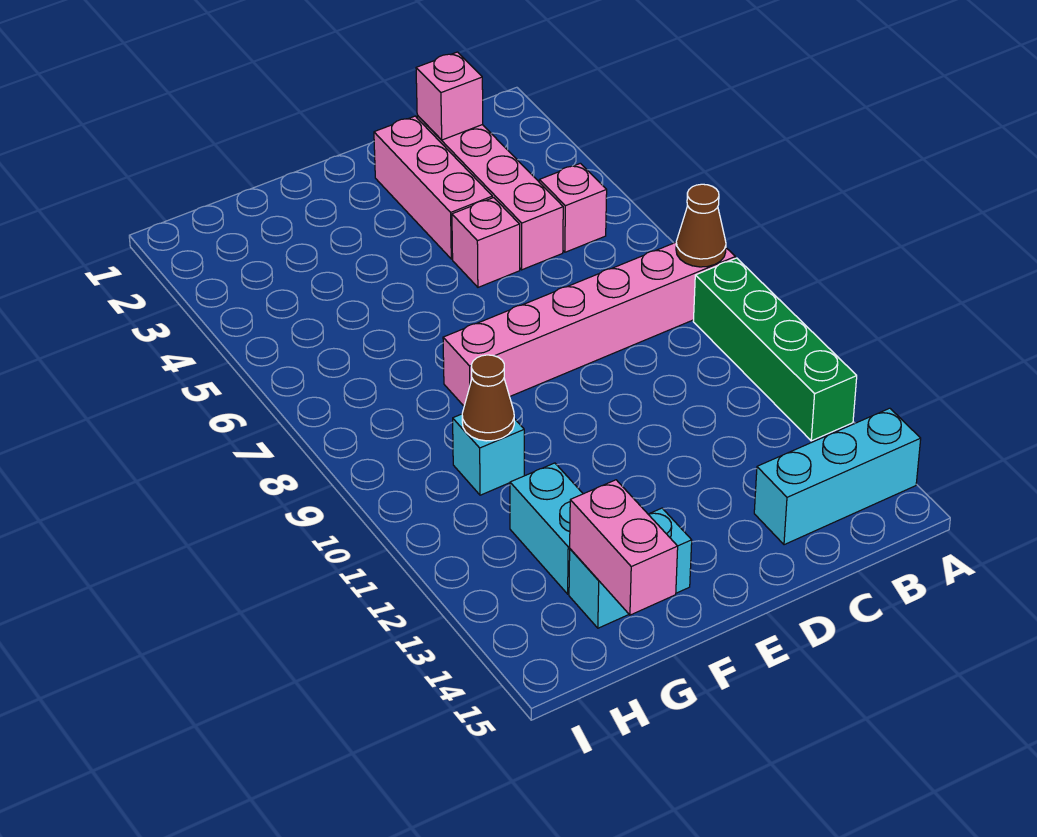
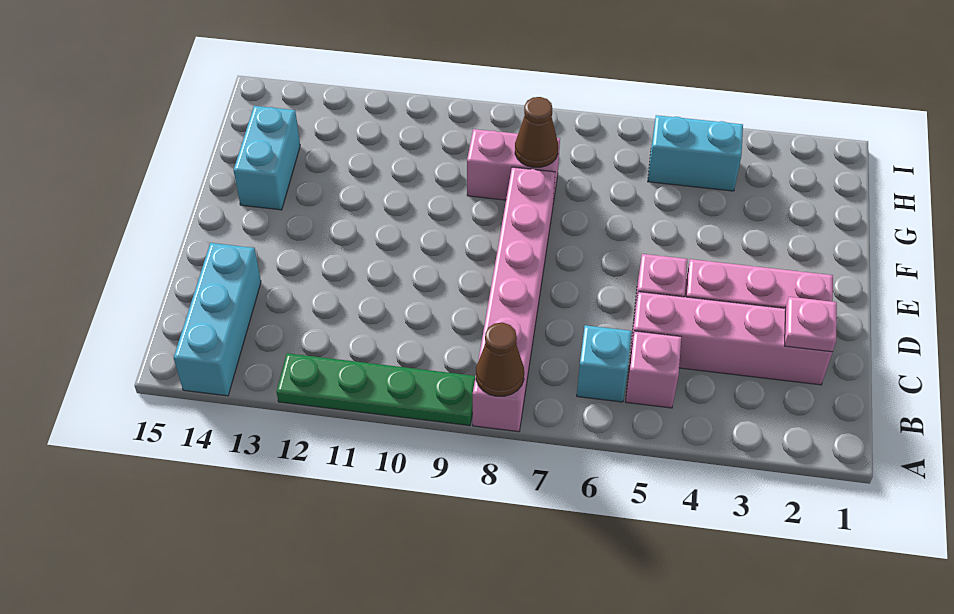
green 1x4 brick [693,258,857,441] -> green 1x4 plate [277,353,476,426]
pink 1x1 brick [416,52,483,140] -> pink 1x1 plate [785,297,837,352]
cyan 1x1 brick [453,414,524,495] -> cyan 1x1 brick moved to [577,325,632,402]
brown 1x1 cone [462,355,514,441] -> brown 1x1 cone moved to [515,97,558,167]
cyan 1x2 brick [510,463,583,594] -> cyan 1x2 brick moved to [648,115,743,191]
pink 1x2 brick [570,480,678,615] -> pink 1x2 brick moved to [467,129,560,203]

